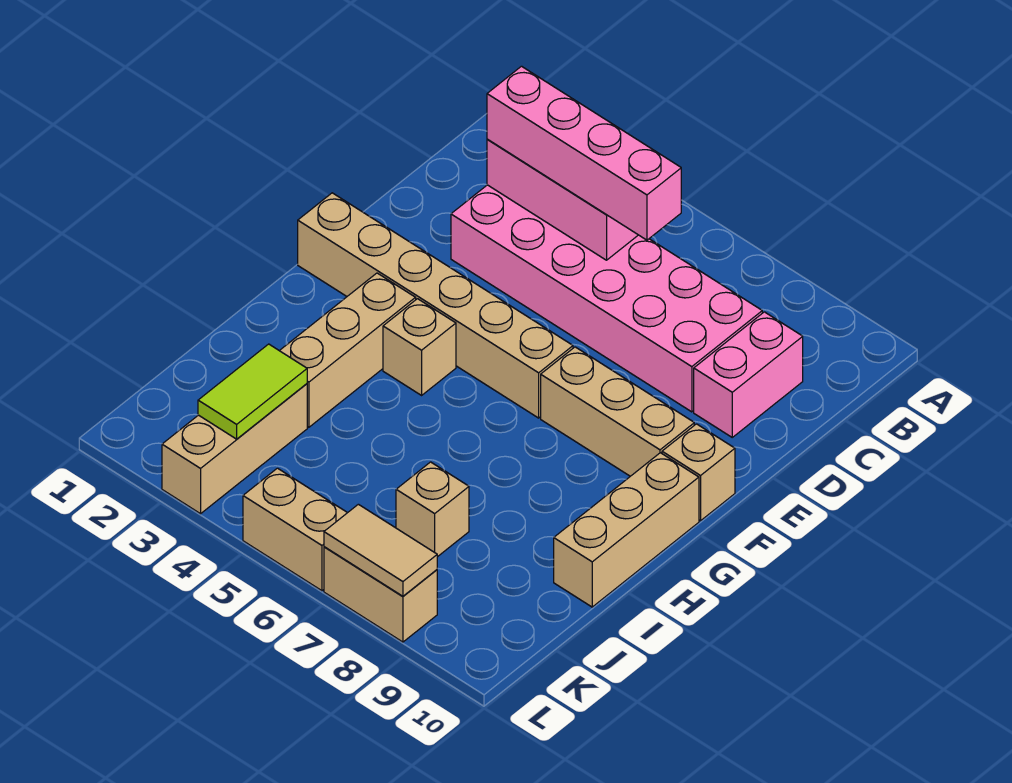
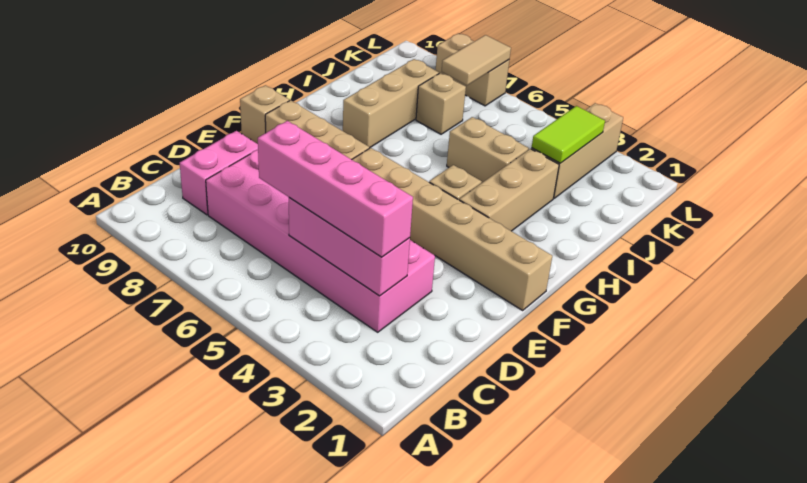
tan 1x3 brick [554,453,699,607] -> tan 1x3 brick moved to [343,59,439,148]
tan 1x2 brick [243,468,347,591] -> tan 1x2 brick moved to [447,117,529,182]
tan 1x2 tile [324,504,437,596] -> tan 1x2 tile turned to [441,35,511,85]

